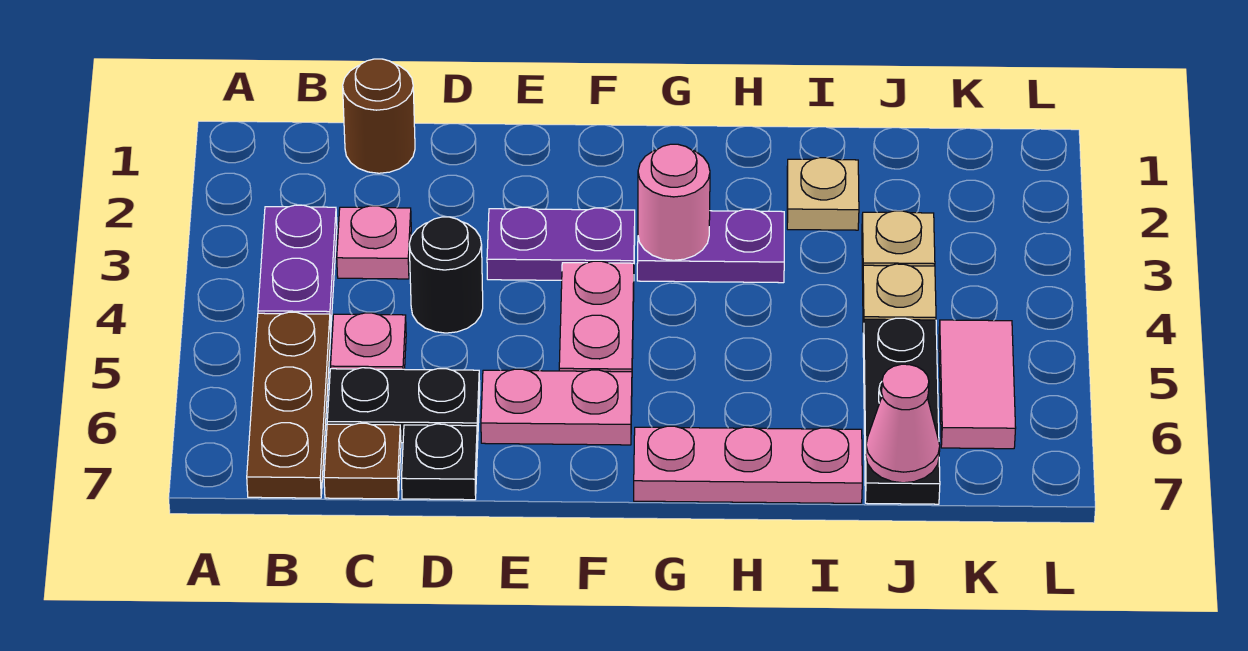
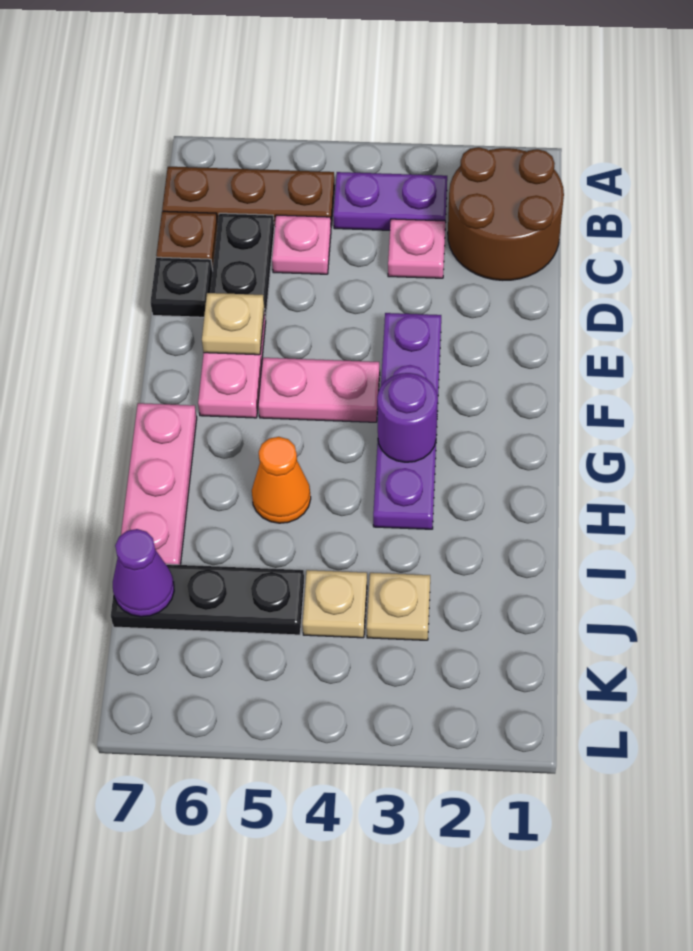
brown 1x1 round brick [343,59,415,173] -> brown 2x2 round brick [448,147,564,280]
black 1x1 round brick [409,217,483,333] -> none
pink 1x1 round brick [638,144,710,260] -> purple 1x1 round brick [377,373,437,462]
none -> orange 1x1 cone [252,437,311,523]
tan 1x1 plate [787,158,859,230] -> tan 1x1 plate moved to [202,293,264,355]
pink 1x1 cone [866,364,940,483] -> purple 1x1 cone [113,529,174,617]
pink 1x2 tile [939,320,1016,449] -> none

